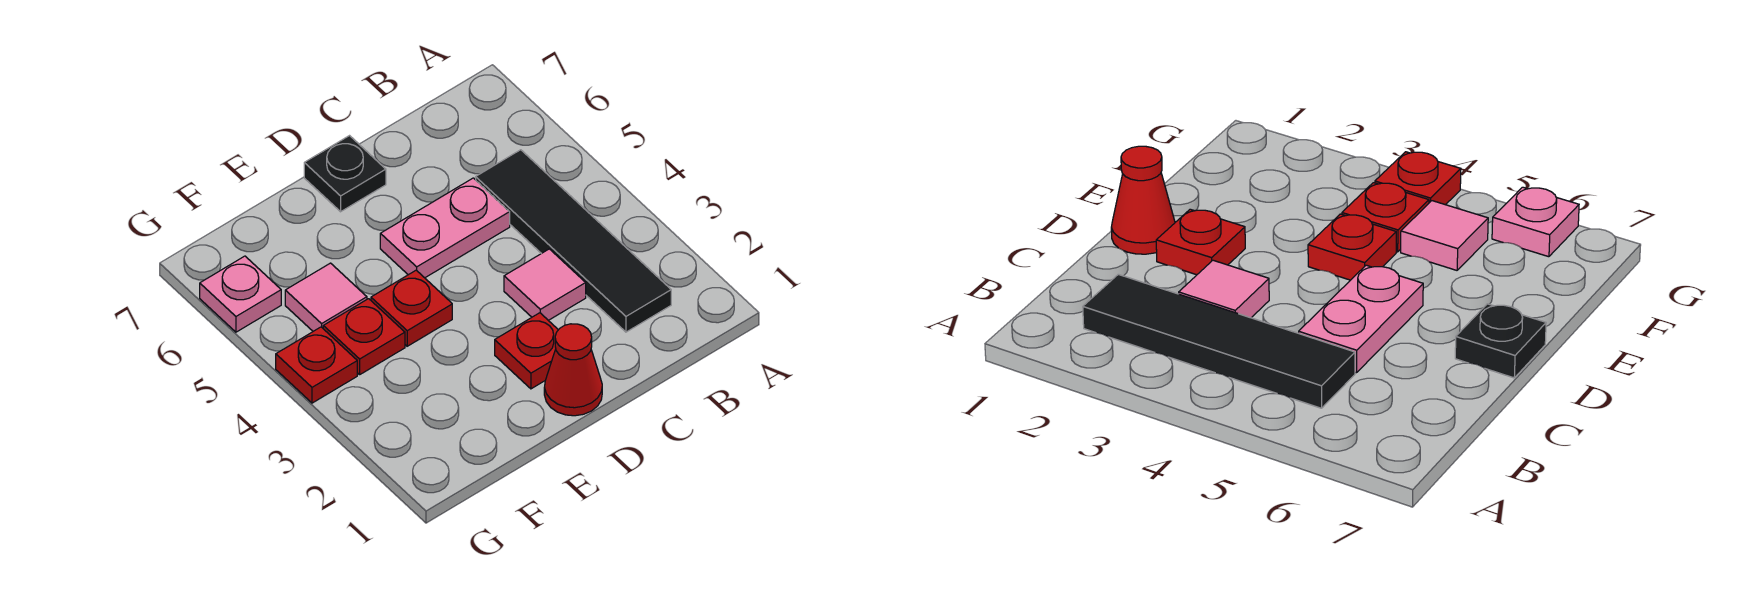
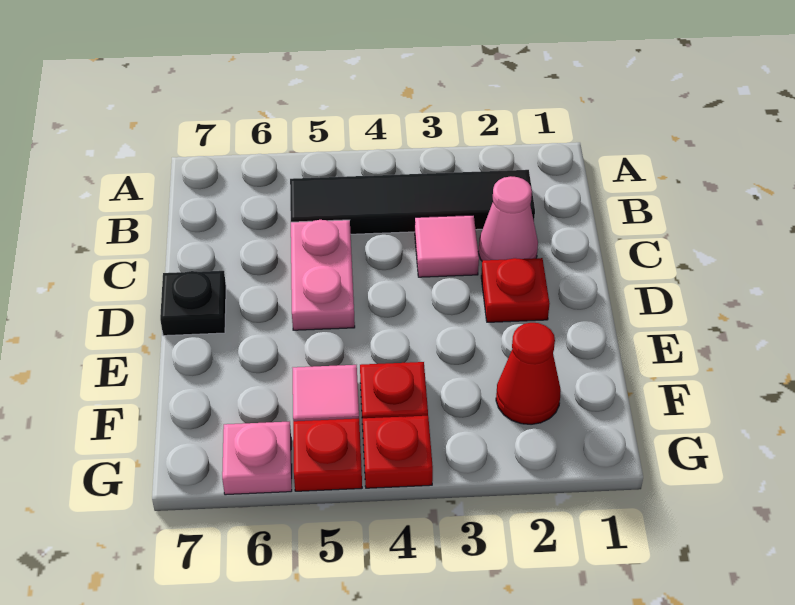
none -> pink 1x1 cone [478,176,538,261]
red 1x1 cone [544,324,602,416] -> red 1x1 cone moved to [496,323,561,424]
red 1x1 plate [371,270,452,346] -> red 1x1 plate moved to [293,419,362,491]

